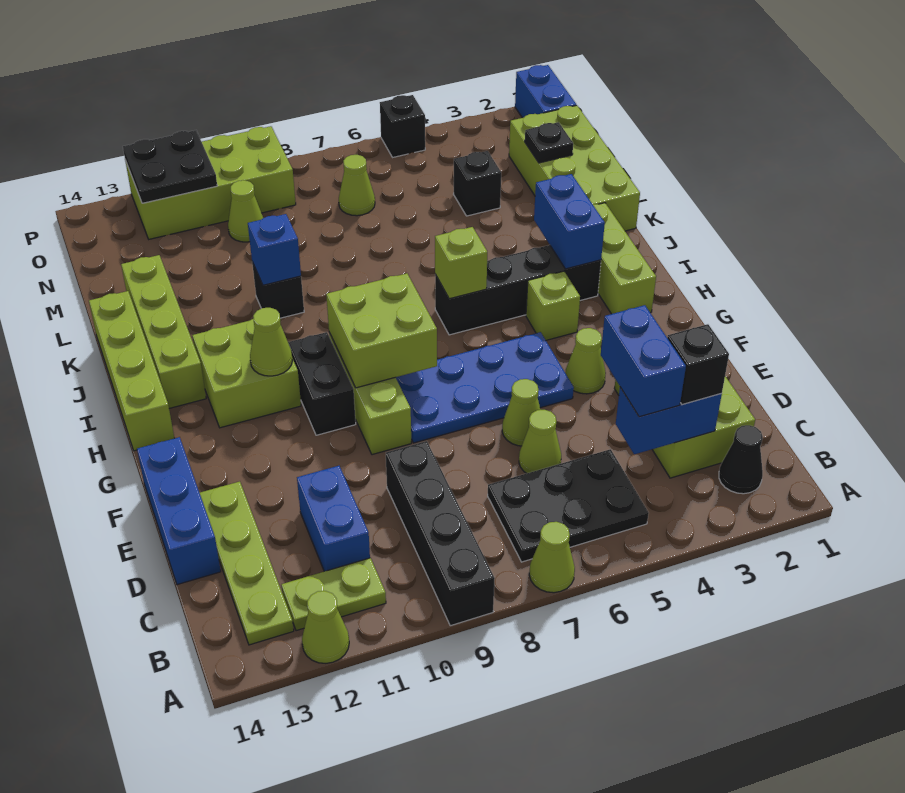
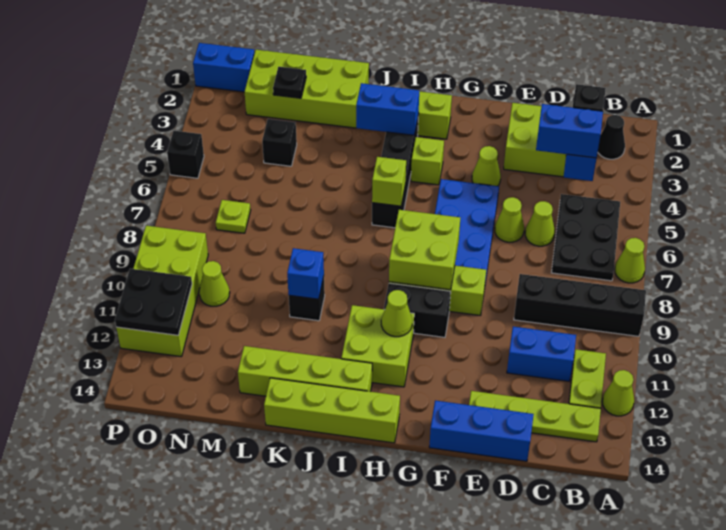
lime 1x1 cone [339,155,375,216] -> lime 1x1 plate [216,200,251,233]

